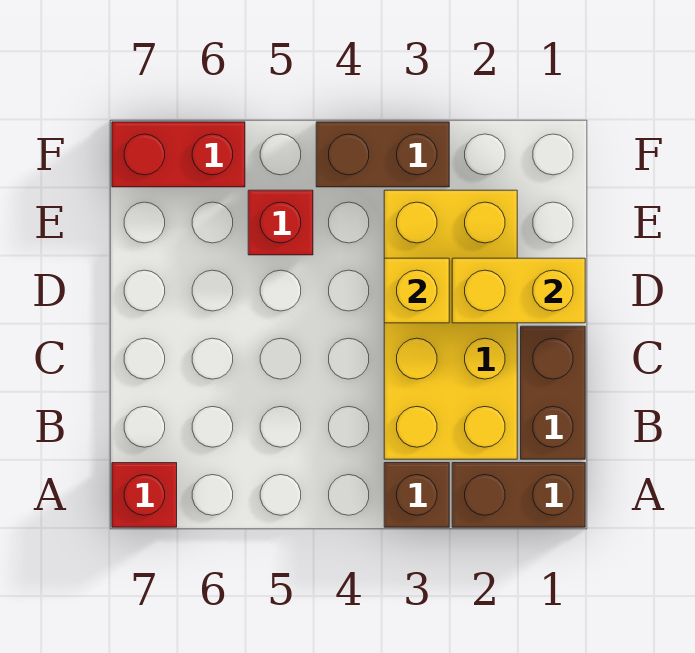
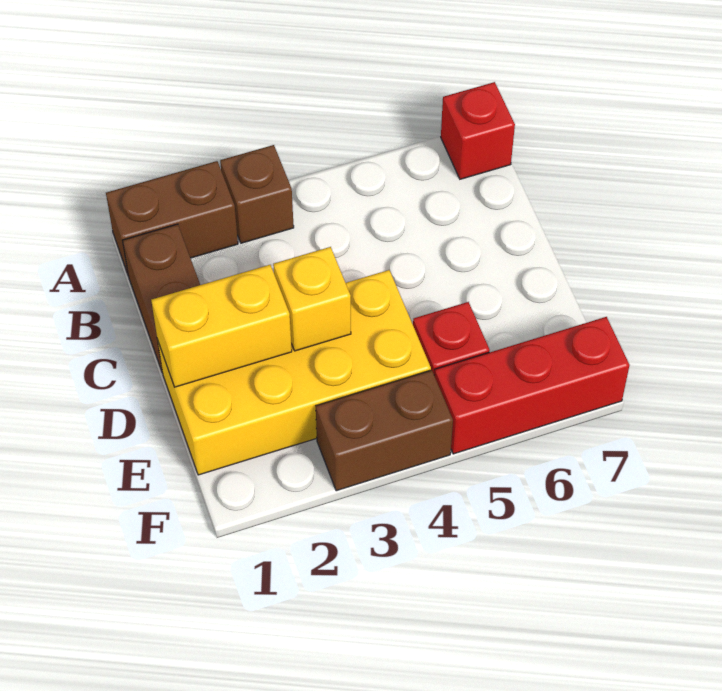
yellow 2x4 brick [384,190,517,459] -> yellow 2x4 brick turned to [158,270,431,475]
red 1x2 brick [112,122,245,187] -> red 1x3 brick [434,317,630,454]

